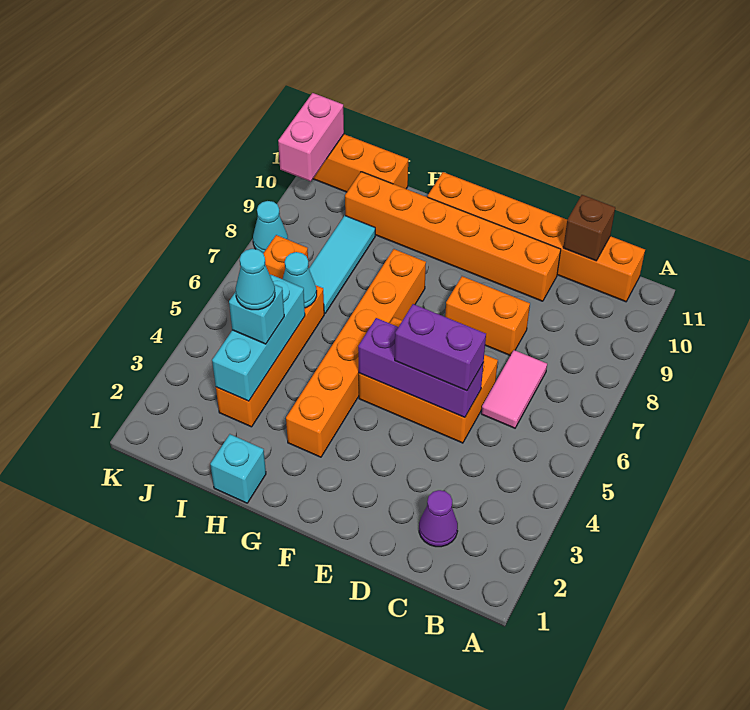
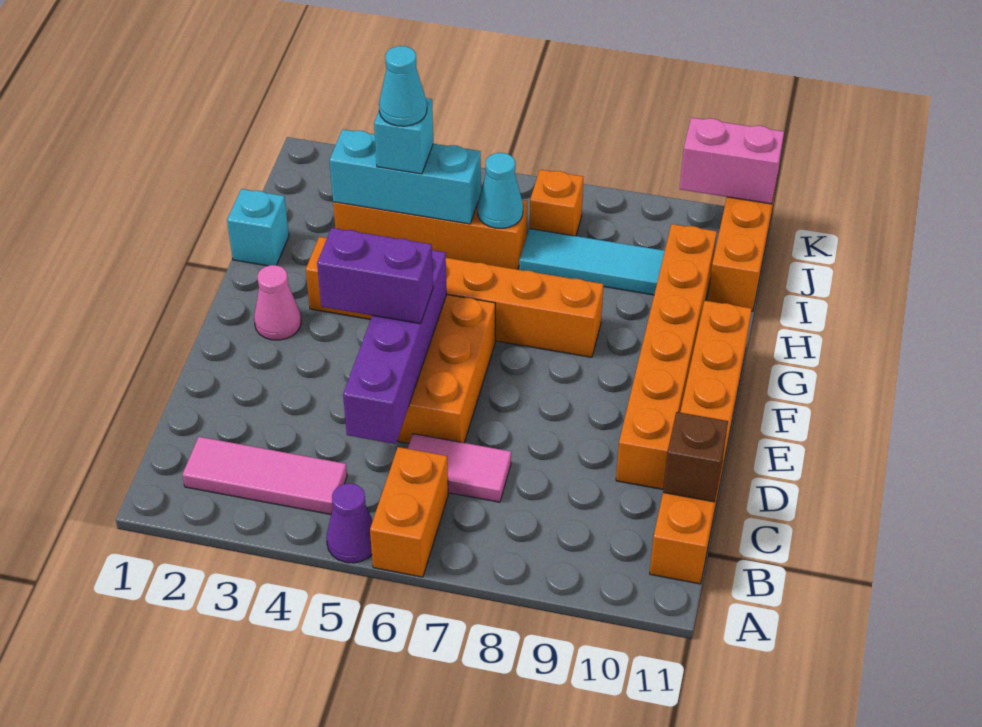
none -> pink 1x3 tile [182,437,347,514]
purple 1x1 cone [419,490,458,547] -> purple 1x1 cone moved to [326,483,373,563]
purple 1x3 brick [358,318,483,418] -> purple 1x4 brick [343,250,447,444]
purple 1x2 brick [395,304,486,391] -> purple 1x2 brick turned to [317,228,433,324]
orange 1x2 brick [445,276,530,356] -> orange 1x2 brick moved to [370,447,448,577]
none -> pink 1x1 cone [254,265,301,340]
cyan 1x1 cone [253,201,288,253] -> none

